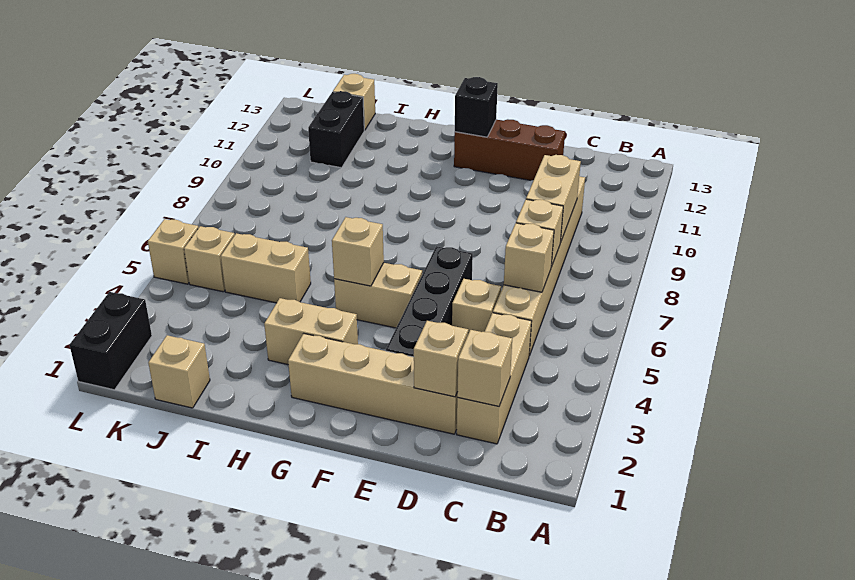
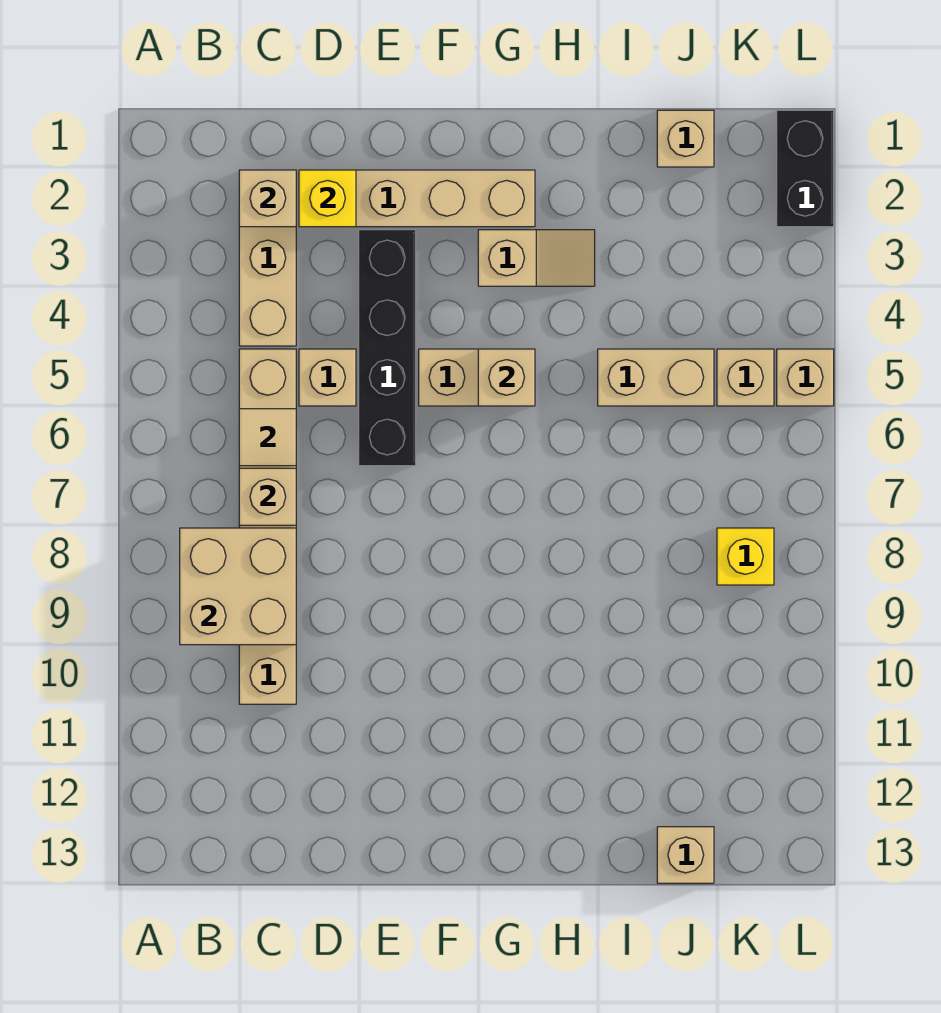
tan 1x1 brick [504,223,554,292] -> tan 1x1 tile [239,409,296,466]
tan 1x2 brick [526,155,581,242] -> tan 2x2 brick [180,528,296,645]
tan 1x1 brick [414,321,468,397] -> yellow 1x1 brick [299,170,356,227]
brown 1x3 brick [454,119,565,181] -> none
black 1x1 brick [455,77,498,137] -> none
tan 1x2 brick [264,298,358,365] -> tan 1x2 slope [478,230,595,286]
black 1x2 brick [308,91,364,168] -> none
none -> yellow 1x1 brick [717,528,774,585]

